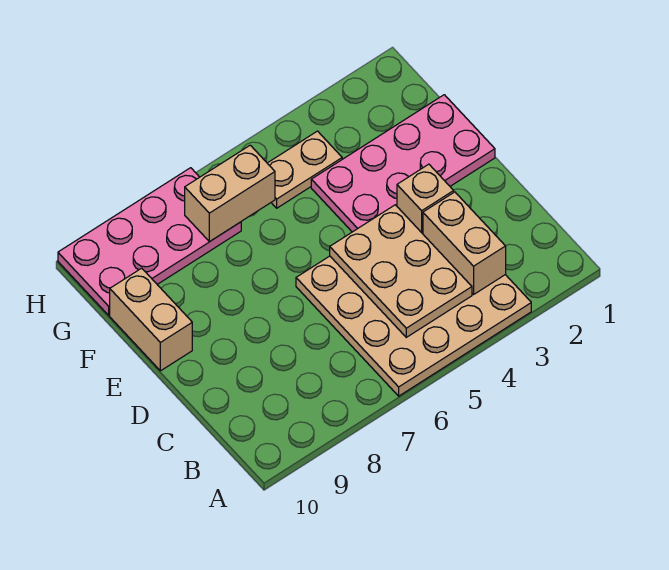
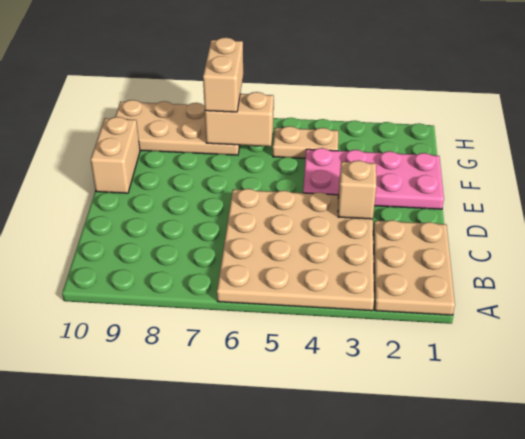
tan 1x2 brick [423,192,506,294] -> tan 1x2 brick moved to [203,37,243,112]
tan 2x3 plate [330,205,472,337] -> tan 2x3 plate moved to [373,220,455,315]
pink 2x4 plate [58,168,241,315] -> tan 2x4 plate [115,100,240,155]

